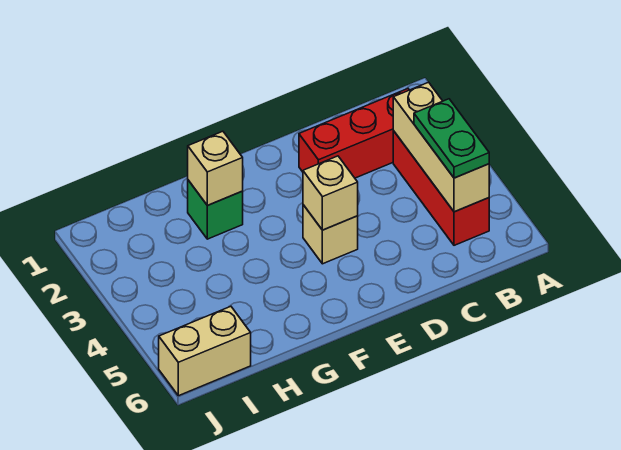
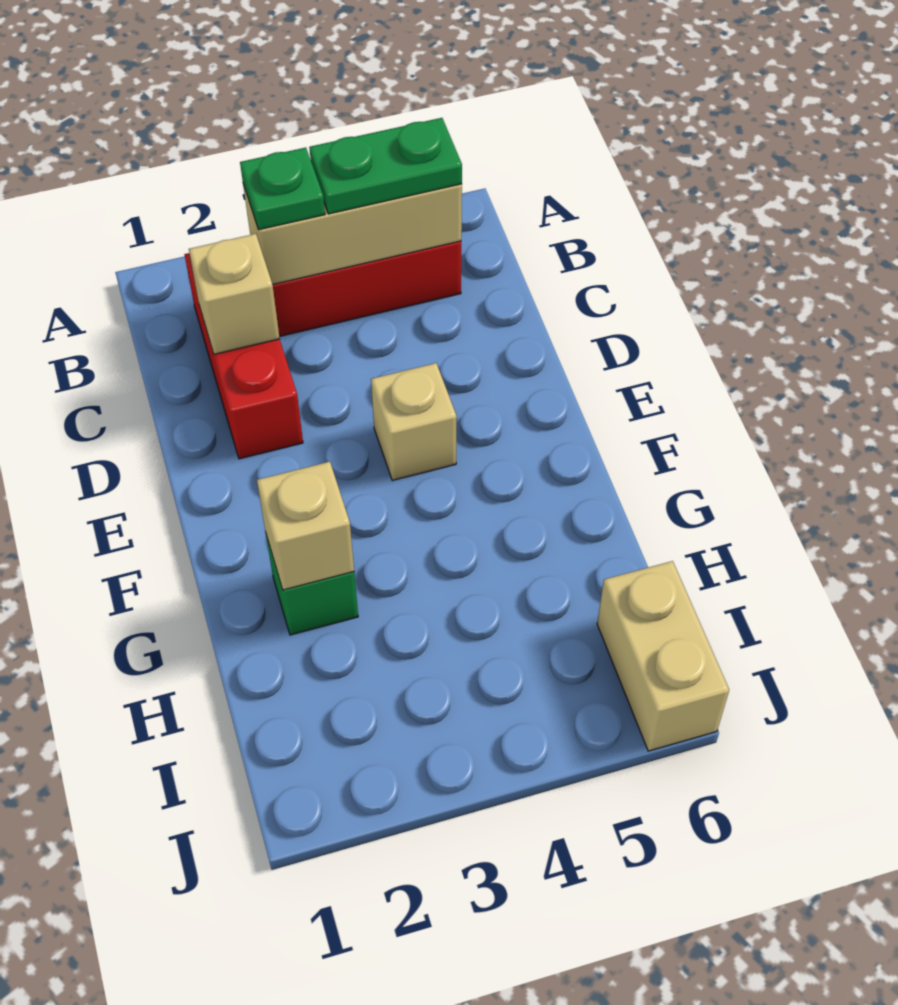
none -> green 1x1 plate [240,148,325,230]
tan 1x1 brick [303,156,358,230] -> tan 1x1 brick moved to [189,234,280,354]

